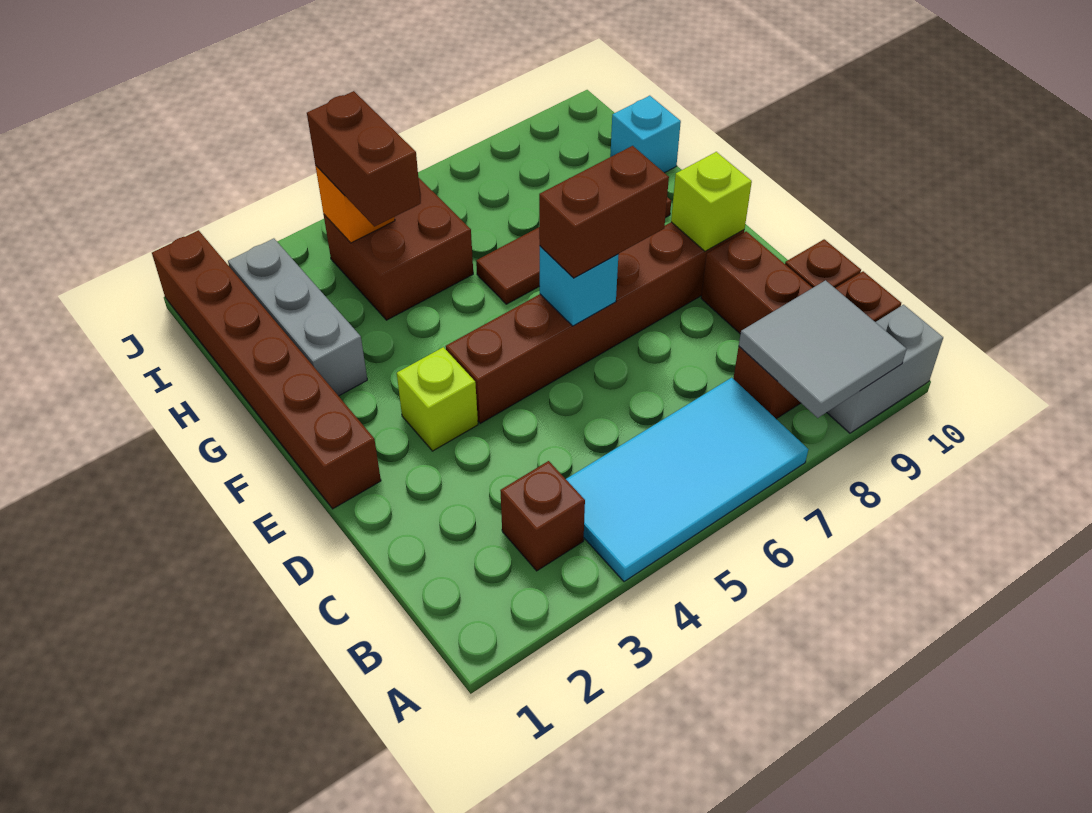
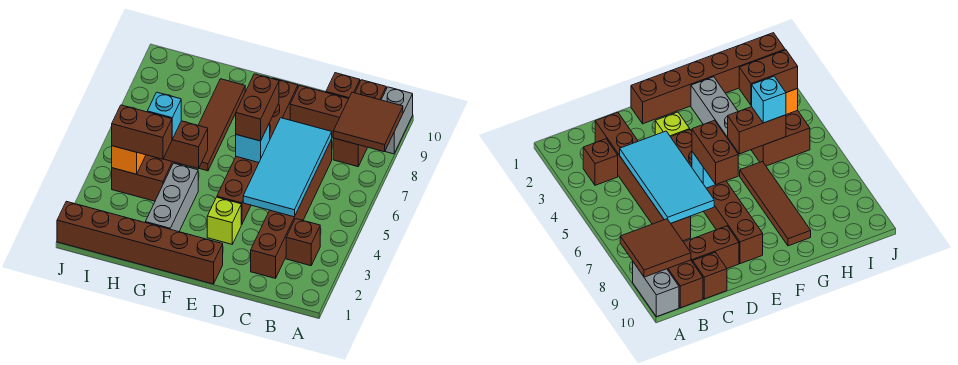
cyan 2x4 tile [566,378,808,582] -> cyan 2x4 tile moved to [243,118,332,217]
grey 2x2 tile [739,280,906,418] -> brown 2x2 tile [333,92,403,152]
none -> brown 1x6 brick [251,140,332,278]
lime 1x1 brick [671,152,752,251] -> none
grey 1x3 brick [228,238,367,396] -> grey 1x3 brick turned to [145,163,198,232]
none -> brown 1x2 brick [163,121,208,169]
cyan 1x1 brick [610,96,681,173] -> cyan 1x1 brick moved to [147,92,181,139]

